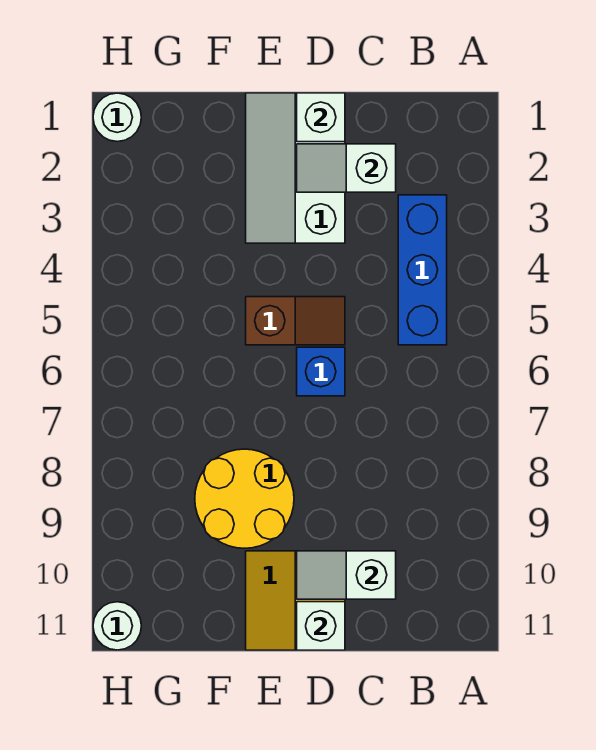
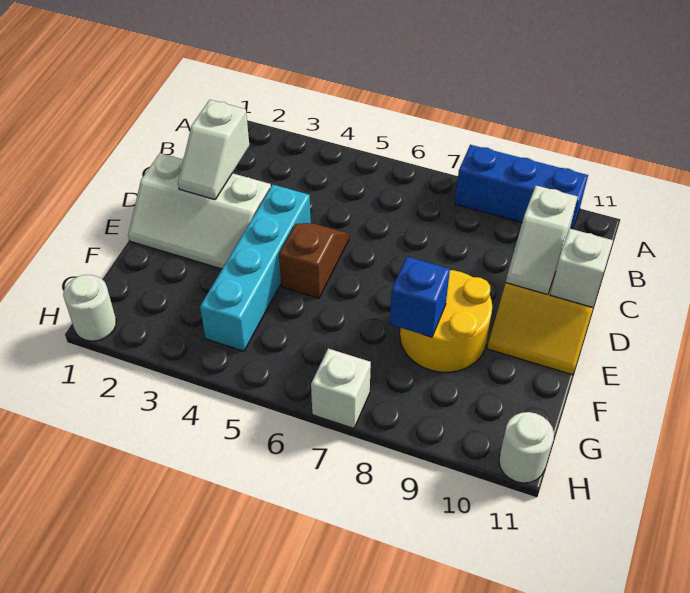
blue 1x3 brick [398,195,447,345] -> blue 1x3 brick moved to [455,145,588,229]
white 1x1 brick [297,93,345,142] -> white 1x1 brick moved to [311,348,371,428]
none -> cyan 1x4 brick [200,185,311,351]
blue 1x1 brick [297,347,345,396] -> blue 1x1 brick moved to [390,257,450,337]

